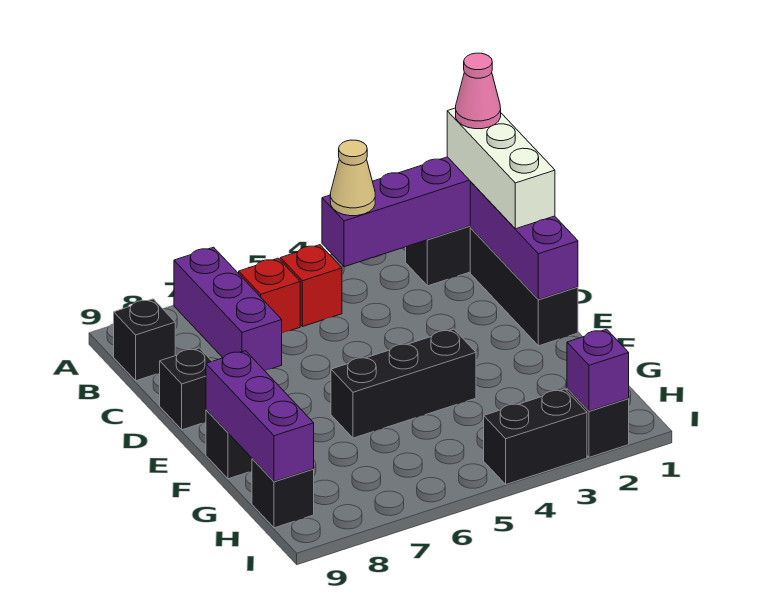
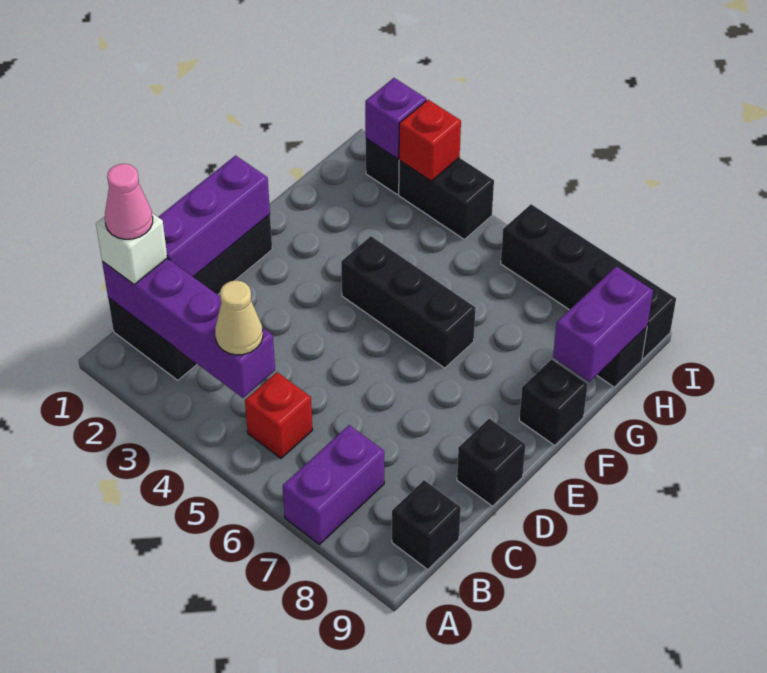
purple 1x3 brick [174,247,282,371] -> purple 1x2 brick [283,425,384,544]
white 1x3 brick [447,108,555,229] -> white 1x1 brick [96,213,167,284]
red 1x1 brick [239,258,300,333] -> red 1x1 brick moved to [399,100,461,181]
purple 1x3 brick [206,351,314,482] -> purple 1x2 brick [553,266,653,382]
none -> black 1x4 brick [501,204,676,359]

